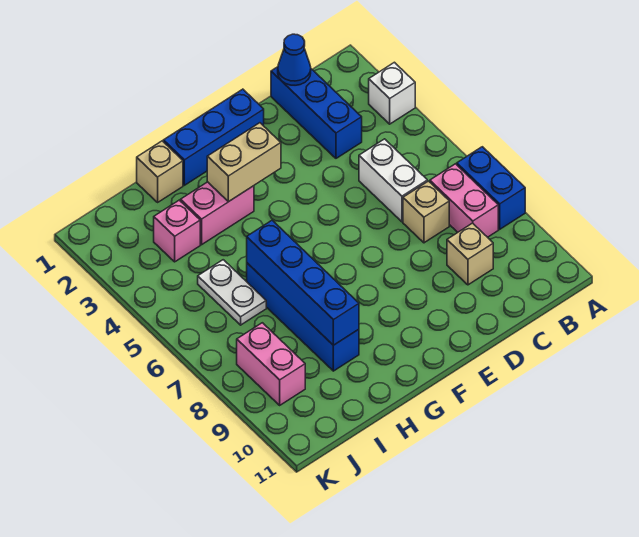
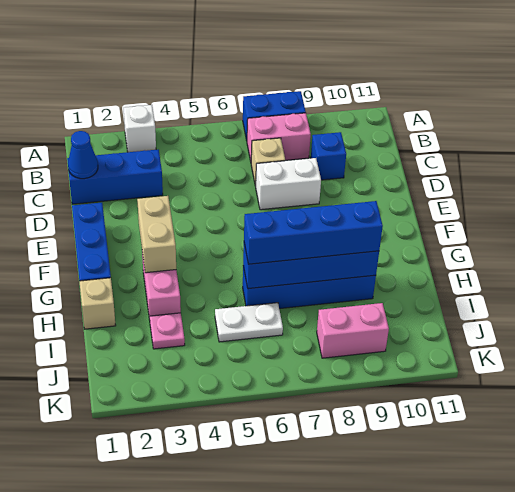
white 1x2 brick [359,139,427,222] -> white 1x2 brick moved to [256,158,321,210]
tan 1x1 brick [447,223,493,285] -> blue 1x1 brick [311,132,346,180]
none -> blue 1x4 brick [244,201,383,264]
pink 1x1 brick [154,200,200,262] -> pink 1x1 plate [150,313,185,349]

